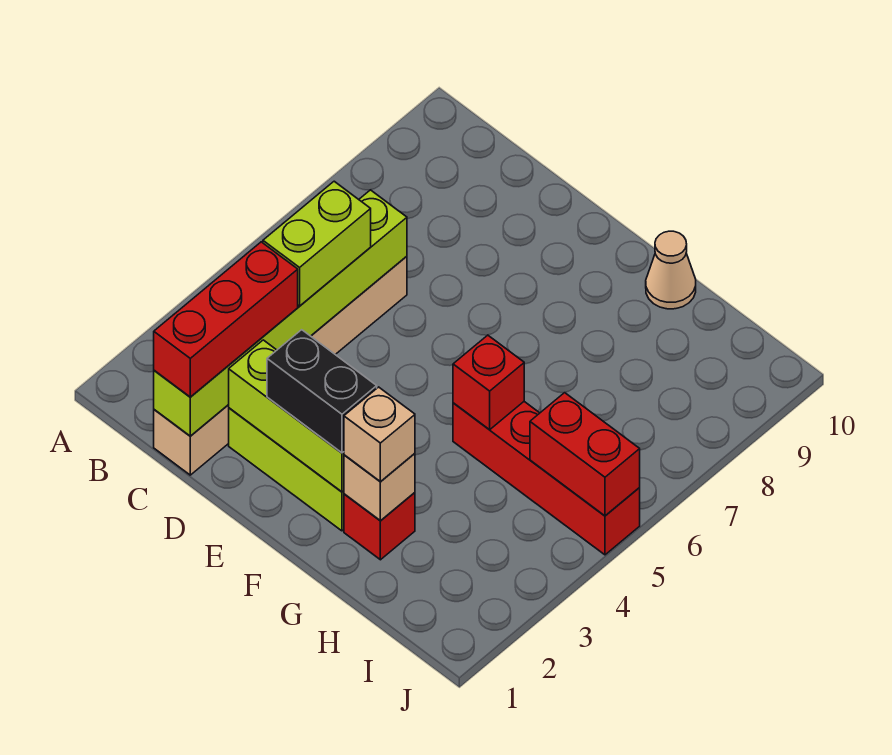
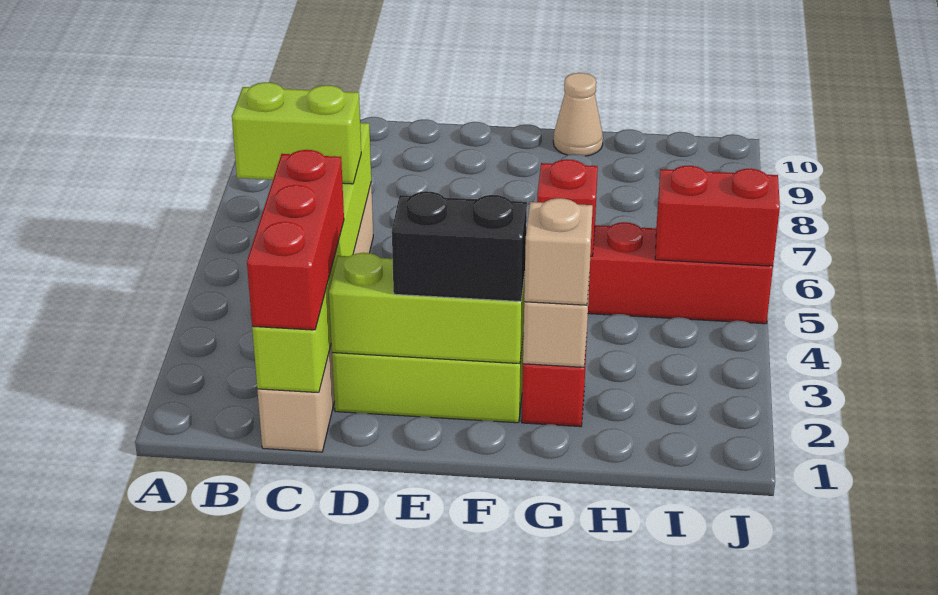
lime 1x2 brick [263,181,371,306] -> lime 1x2 brick turned to [232,82,361,184]

